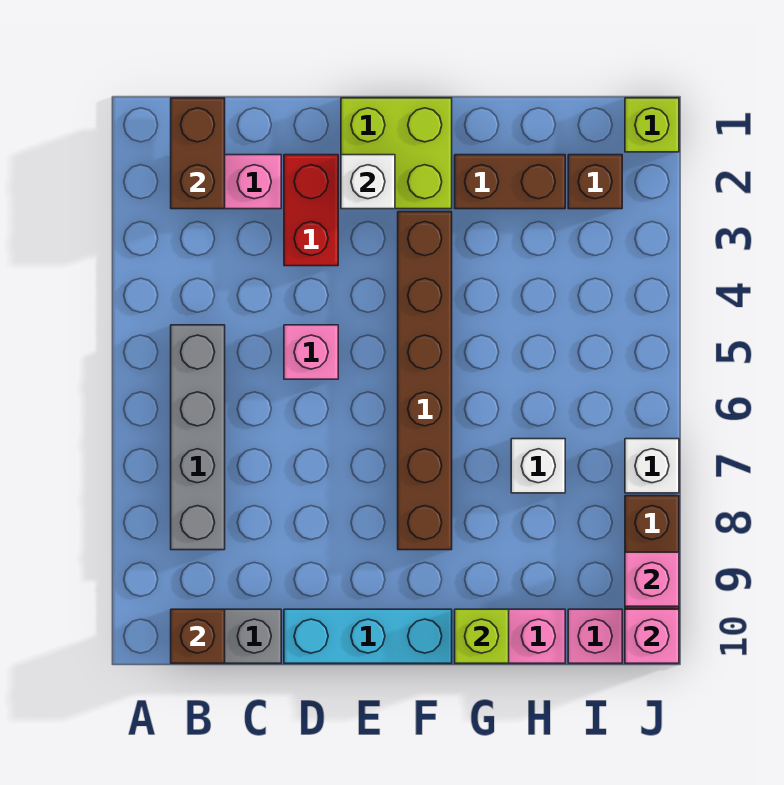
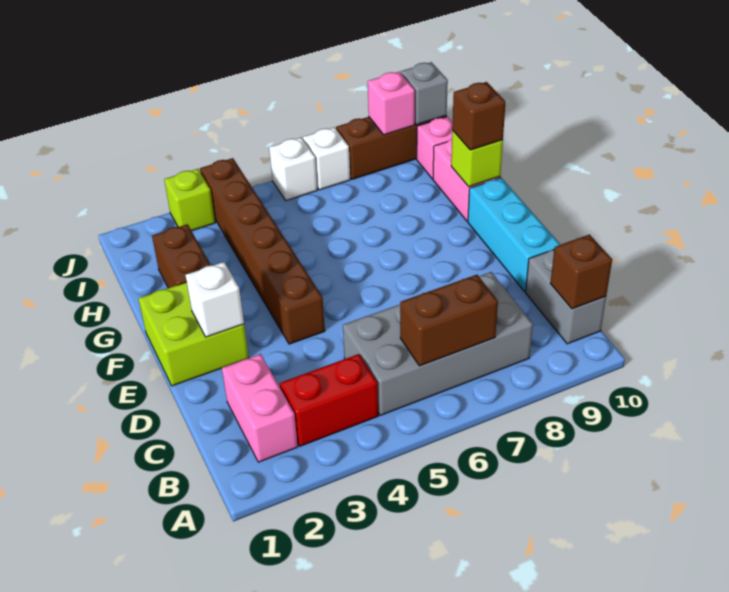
brown 1x2 brick [171,98,225,209] -> brown 1x2 brick moved to [400,275,498,366]
grey 1x4 brick [171,325,225,550] -> grey 2x4 brick [343,272,533,416]
red 1x2 brick [284,155,338,266] -> red 1x2 brick moved to [280,354,378,446]
pink 1x1 brick [284,325,338,379] -> none
brown 1x6 brick [398,212,452,550] -> brown 1x6 brick turned to [200,158,325,344]
white 1x1 brick [511,439,565,493] -> white 1x1 brick moved to [269,138,317,200]
brown 1x1 brick [568,155,622,209] -> brown 1x1 brick moved to [452,82,506,150]
lime 1x1 brick [625,98,679,152] -> lime 1x1 brick moved to [164,169,215,231]
pink 1x1 brick [625,609,679,663] -> grey 1x1 brick [401,62,448,125]

